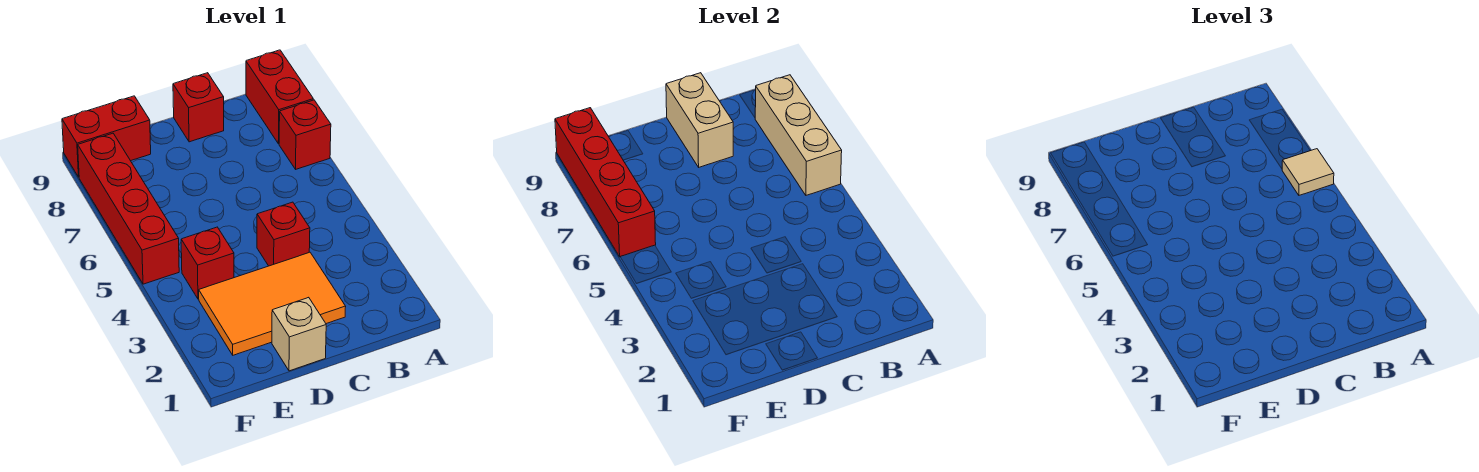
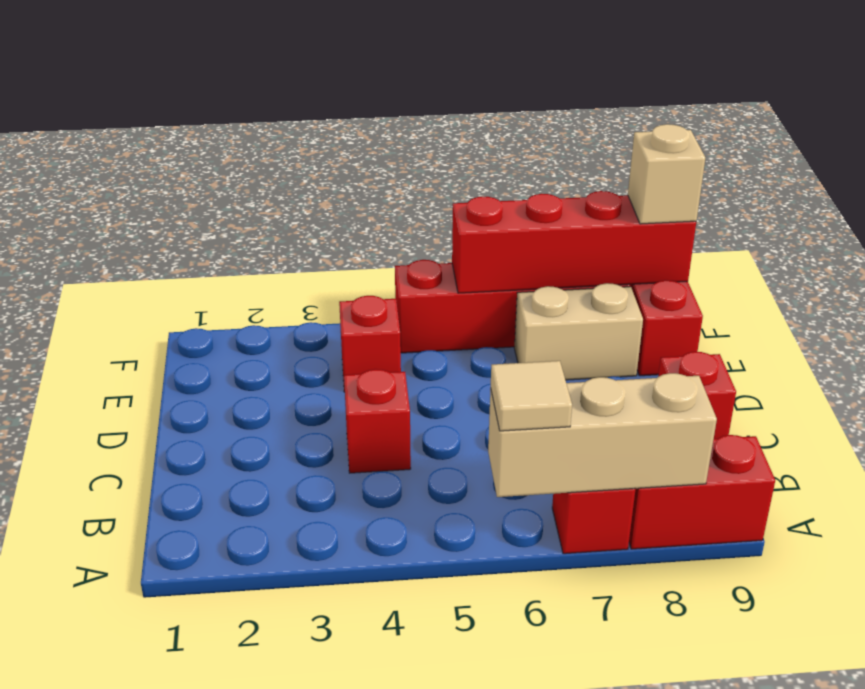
orange 2x3 tile [199,252,346,355] -> none
tan 1x2 brick [666,73,733,167] -> tan 1x2 brick moved to [514,283,643,380]
tan 1x1 brick [272,297,326,371] -> tan 1x1 brick moved to [628,124,705,224]

